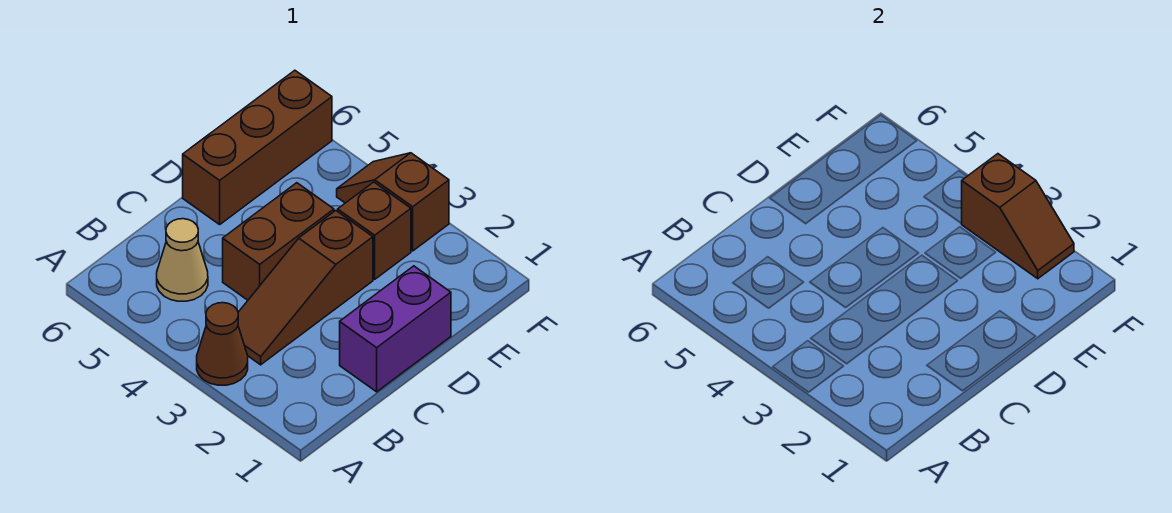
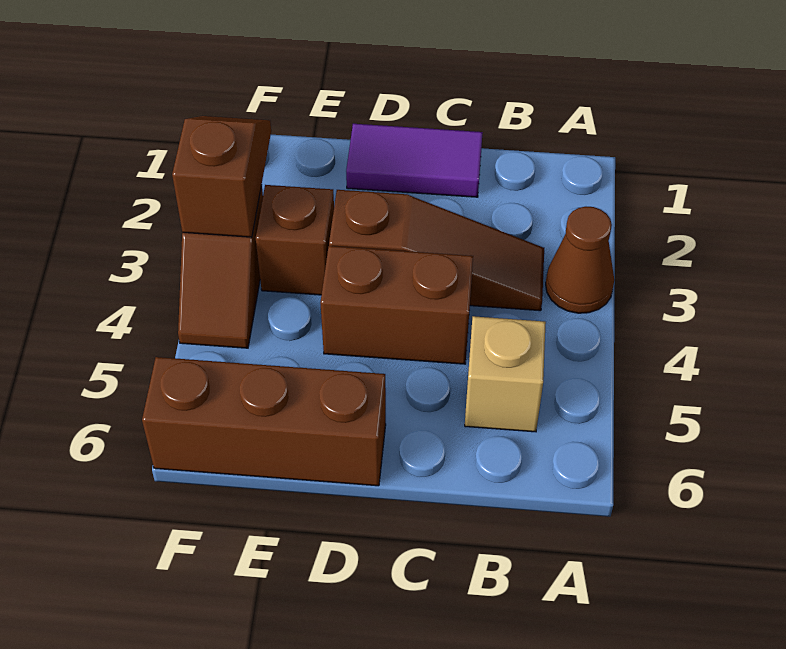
tan 1x1 cone [157,219,208,301] -> tan 1x1 brick [465,316,546,432]
purple 1x2 brick [340,266,451,392] -> purple 1x2 tile [346,124,483,197]

